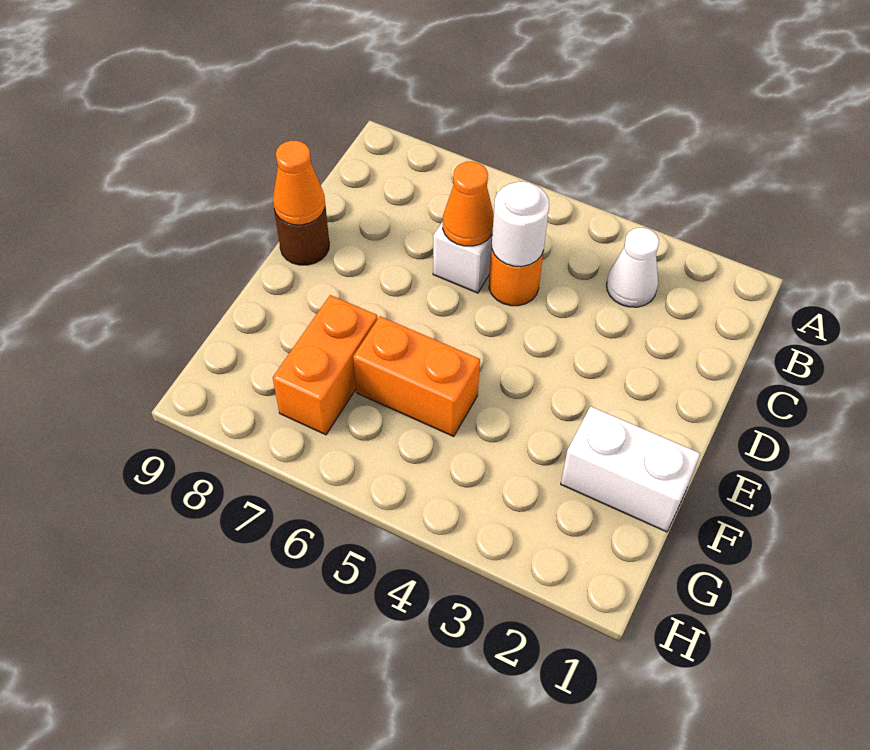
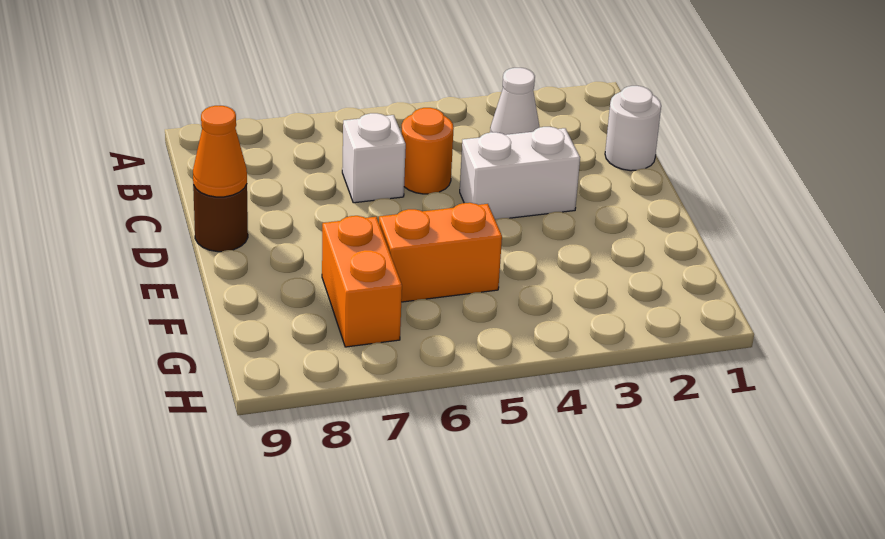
white 1x1 round brick [492,182,549,266] -> white 1x1 round brick moved to [605,86,661,171]
orange 1x1 cone [443,162,494,246] -> none
white 1x2 brick [561,406,700,532] -> white 1x2 brick moved to [460,127,580,220]

